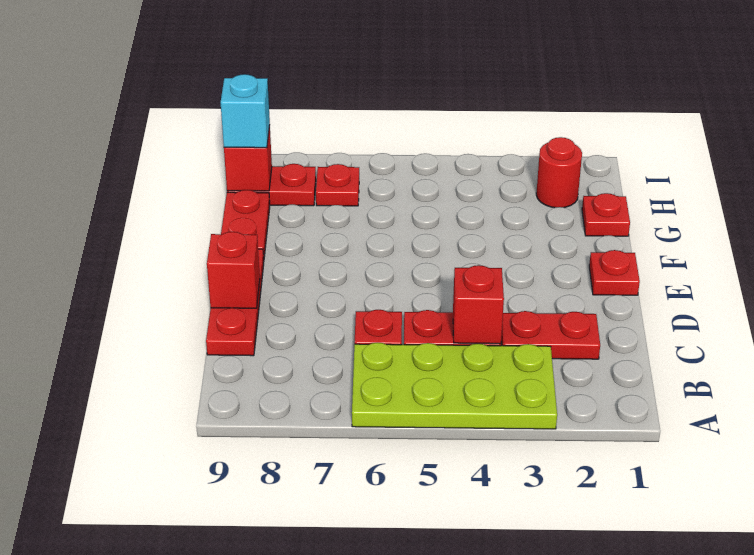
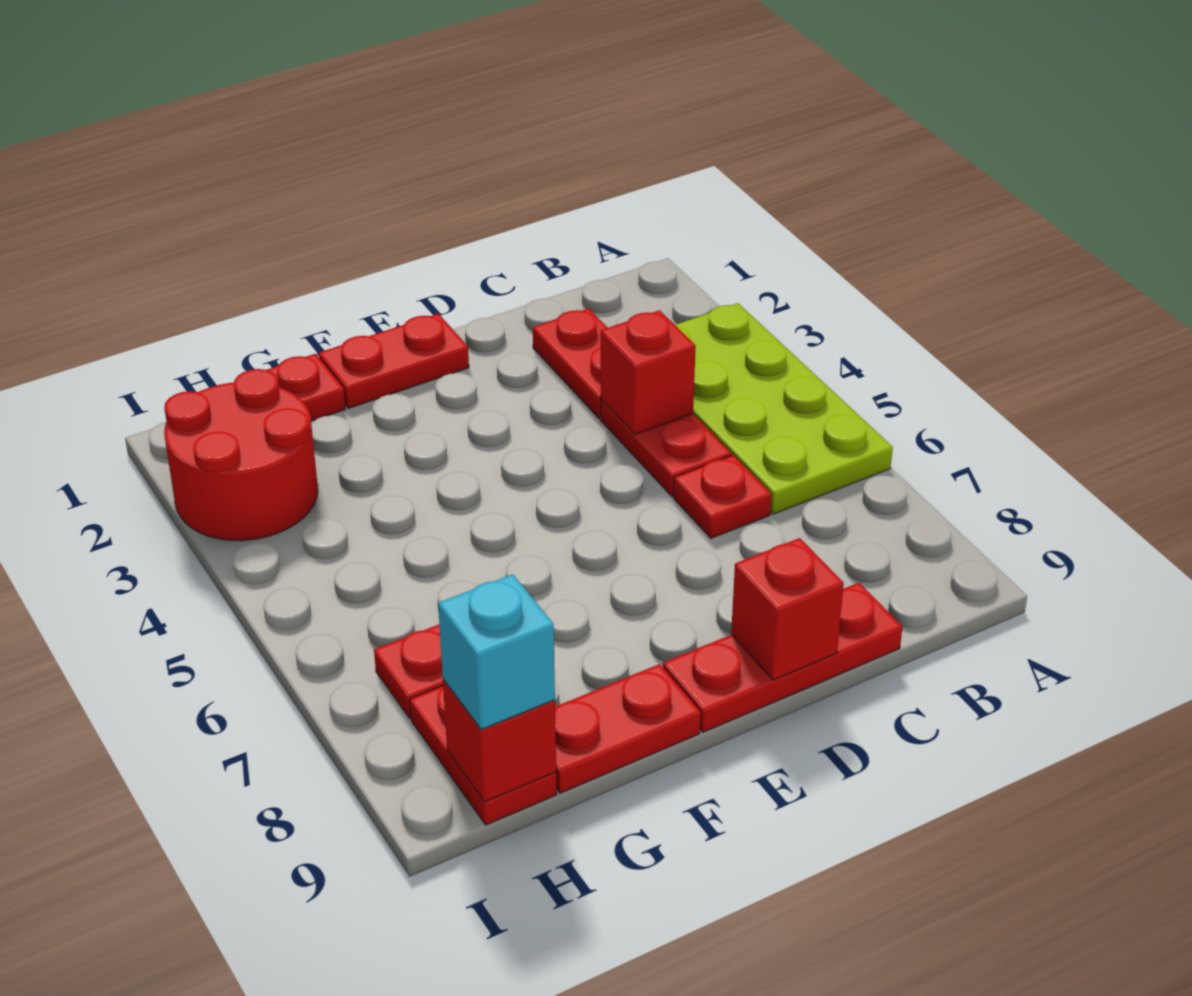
red 1x1 plate [589,250,640,295] -> red 1x2 plate [319,314,469,409]
red 1x1 round brick [536,137,582,208] -> red 2x2 round brick [164,369,318,541]

